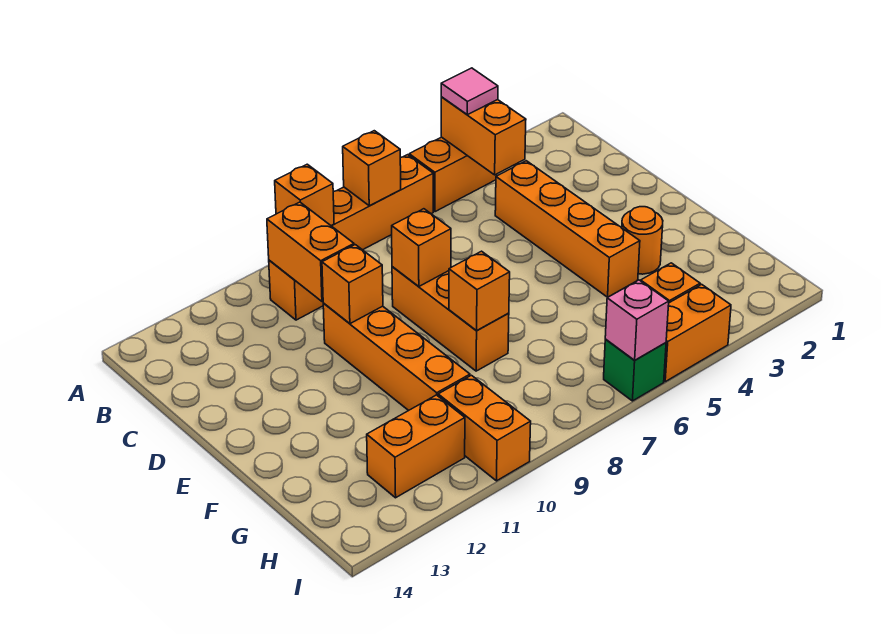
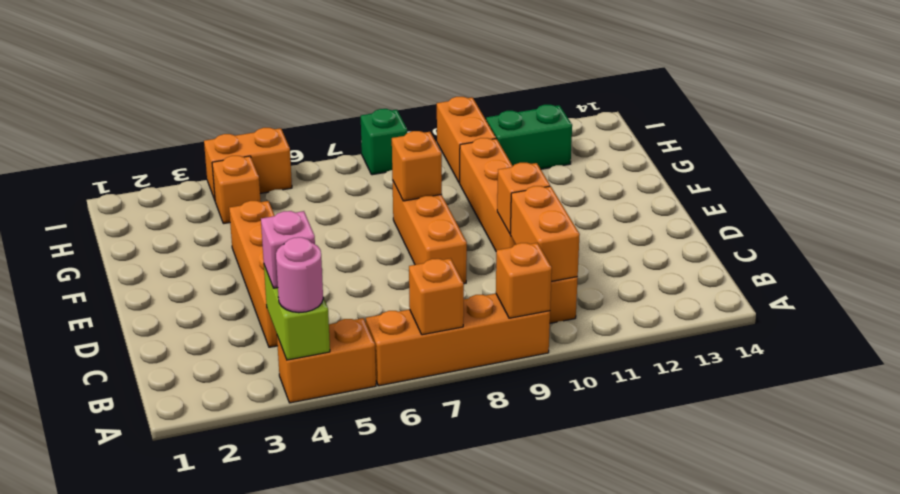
orange 1x2 brick [441,97,526,175] -> lime 1x2 brick [264,265,330,360]
pink 1x1 tile [441,68,498,115] -> pink 1x1 round brick [276,237,323,313]
orange 1x1 brick [392,209,451,286] -> none
orange 1x1 round brick [622,207,663,274] -> none
orange 1x2 brick [367,395,465,498] -> green 1x2 brick [486,105,572,169]
green 1x1 brick [604,340,666,401] -> green 1x1 brick moved to [361,109,407,175]
pink 1x1 brick [605,280,669,360] -> pink 1x1 brick moved to [261,211,315,288]

